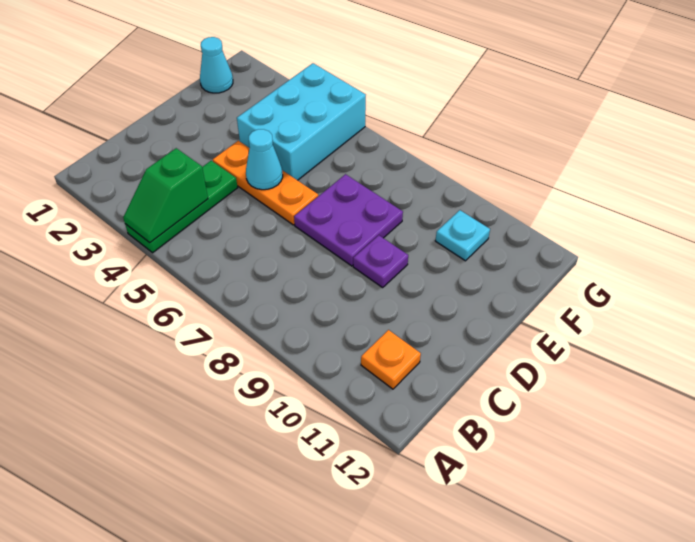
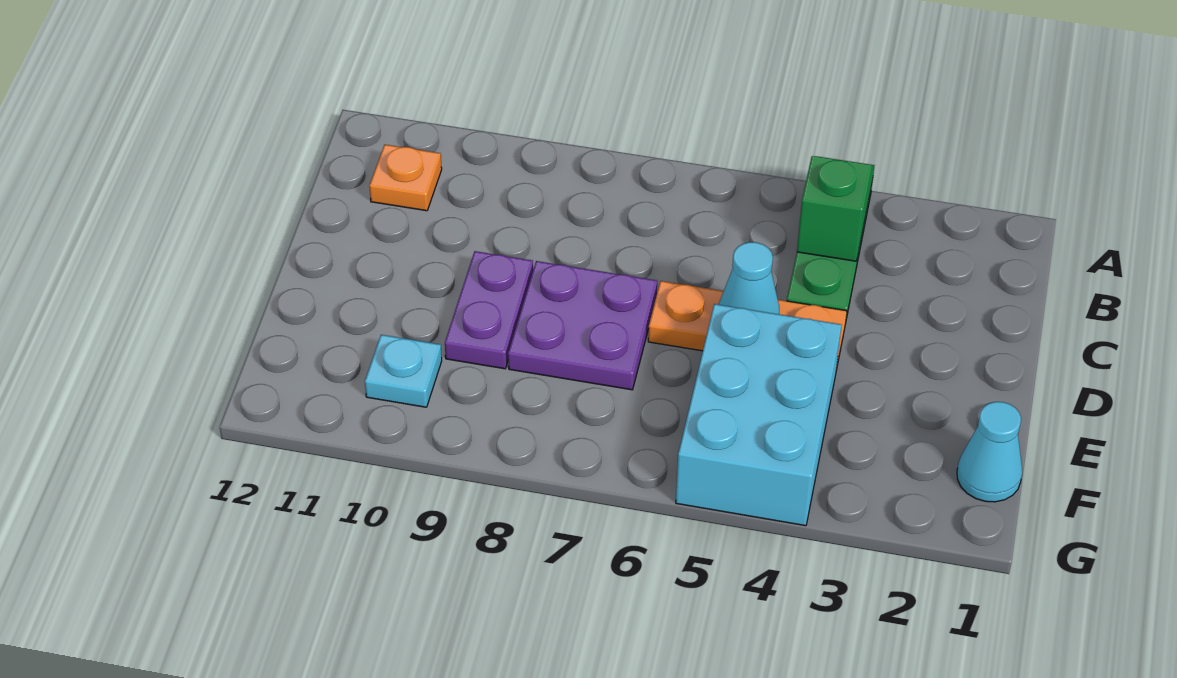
purple 1x1 plate [353,235,408,287] -> purple 1x2 plate [445,251,533,369]

